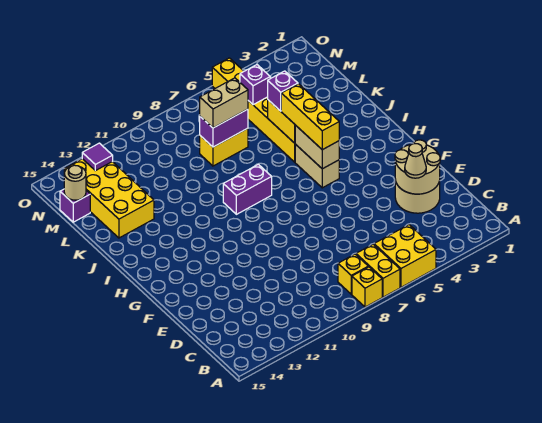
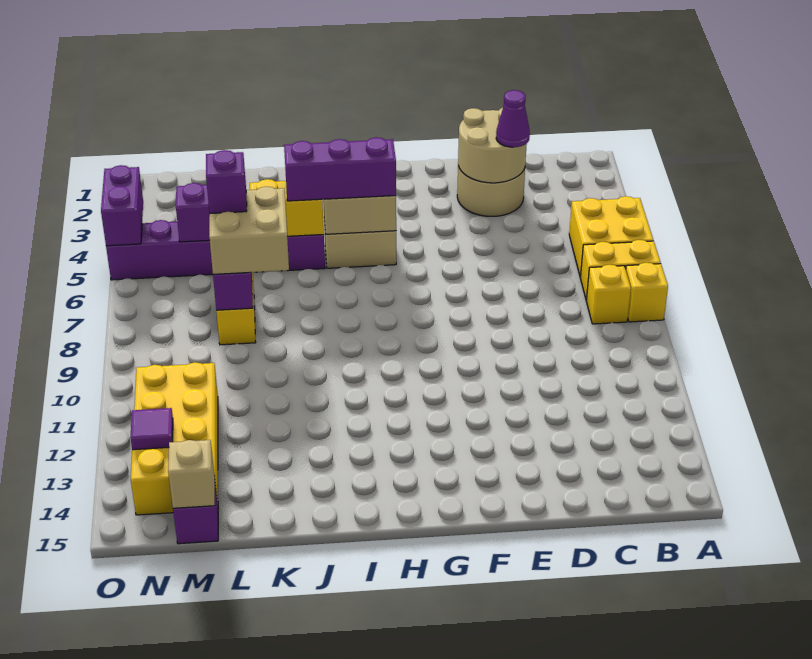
tan 1x1 cone [405,144,426,178] -> purple 1x1 cone [496,90,530,147]
yellow 1x3 brick [281,84,339,150] -> purple 1x3 brick [284,137,396,201]
purple 1x2 brick [223,164,272,214] -> purple 1x2 brick moved to [101,165,143,246]
yellow 1x6 brick [212,58,295,162] -> purple 1x6 brick [106,220,325,280]
purple 1x1 brick [268,71,298,111] -> purple 1x1 brick moved to [206,150,247,214]
yellow 2x4 brick [64,159,154,238] -> yellow 2x4 brick turned to [131,362,218,515]
tan 1x2 brick [200,78,248,128] -> tan 2x2 brick [209,187,289,274]
tan 1x1 round brick [64,165,86,200] -> tan 1x1 brick [168,440,215,508]

